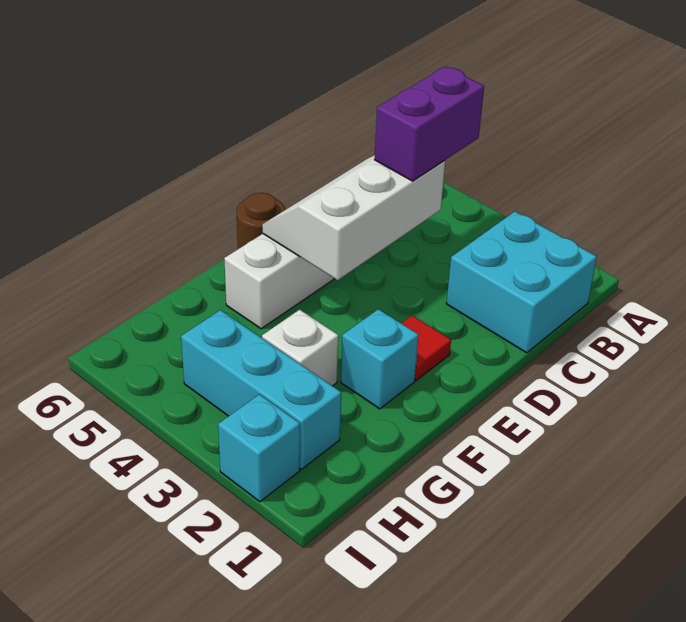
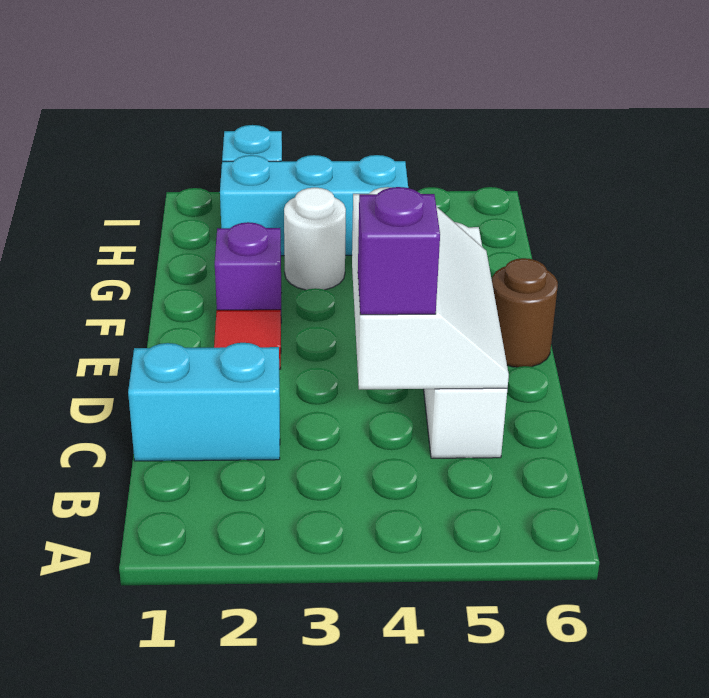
cyan 2x2 brick [446,211,597,353] -> cyan 1x2 brick [128,343,280,461]
purple 1x2 brick [374,67,484,181] -> purple 1x1 brick [358,187,440,315]
cyan 1x1 brick [341,309,418,409] -> purple 1x1 brick [215,222,281,310]
white 1x1 brick [262,310,338,386] -> white 1x1 round brick [284,187,346,290]

